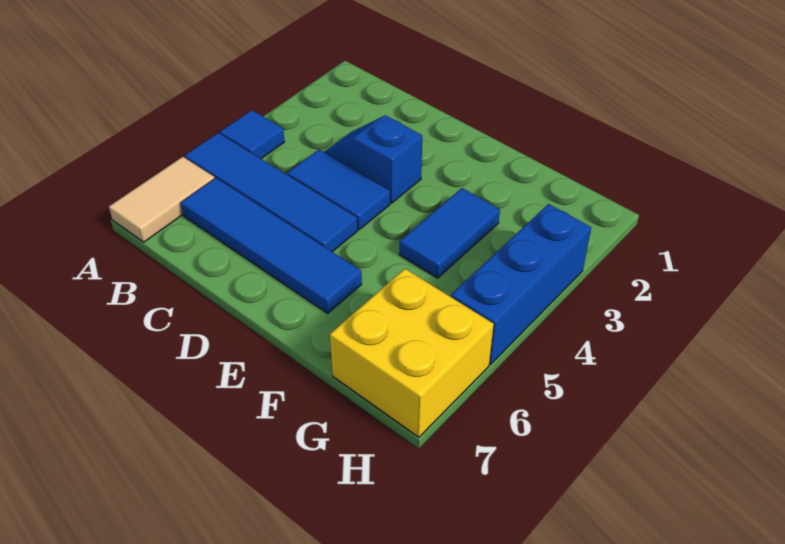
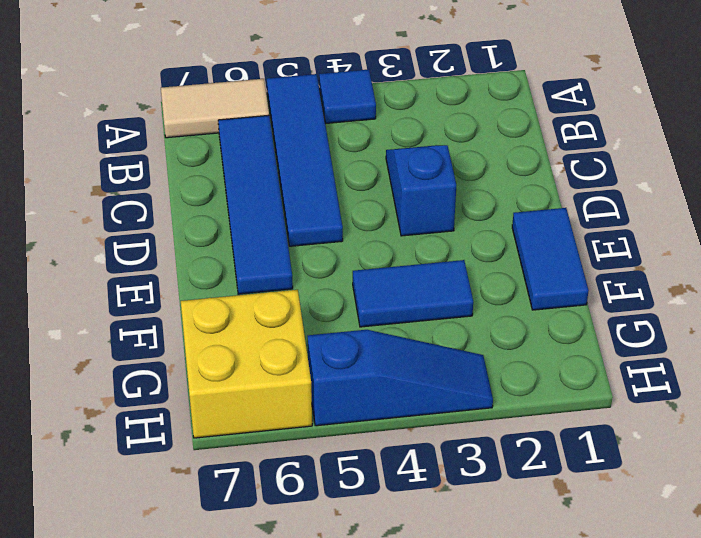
blue 1x2 tile [287,149,390,230] -> blue 1x2 tile moved to [512,208,589,310]
blue 1x3 brick [451,204,591,365] -> blue 1x3 slope [308,330,493,426]

